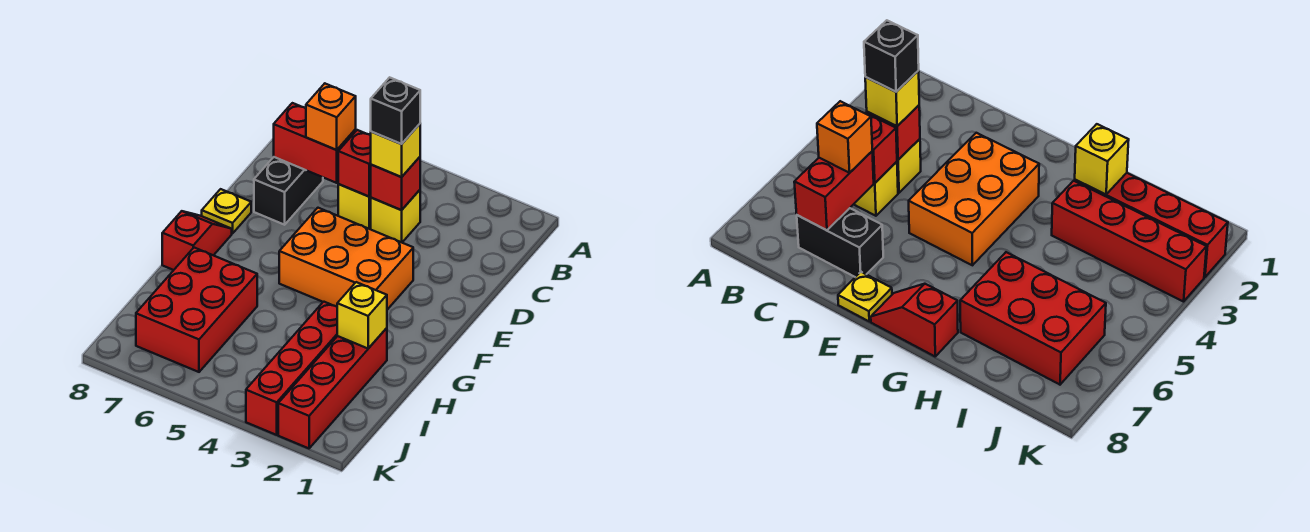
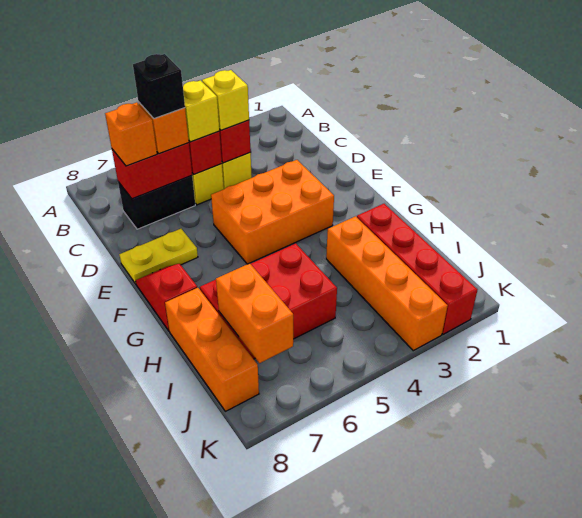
black 1x1 brick [371,77,420,144] -> black 1x1 brick moved to [133,54,185,119]
black 1x2 brick [254,157,323,225] -> black 1x2 brick turned to [118,176,195,229]
none -> orange 1x1 brick [105,102,157,166]
yellow 1x1 plate [202,189,251,234] -> yellow 1x2 plate [119,229,198,284]
yellow 1x1 brick [337,282,387,348] -> yellow 1x1 brick moved to [183,80,219,142]
red 1x4 brick [246,302,337,435] -> orange 1x4 brick [326,216,448,351]
red 2x3 brick [136,248,257,372] -> red 2x3 brick turned to [200,243,337,359]
none -> orange 1x3 brick [165,288,259,411]
none -> orange 1x2 brick [216,263,293,363]

